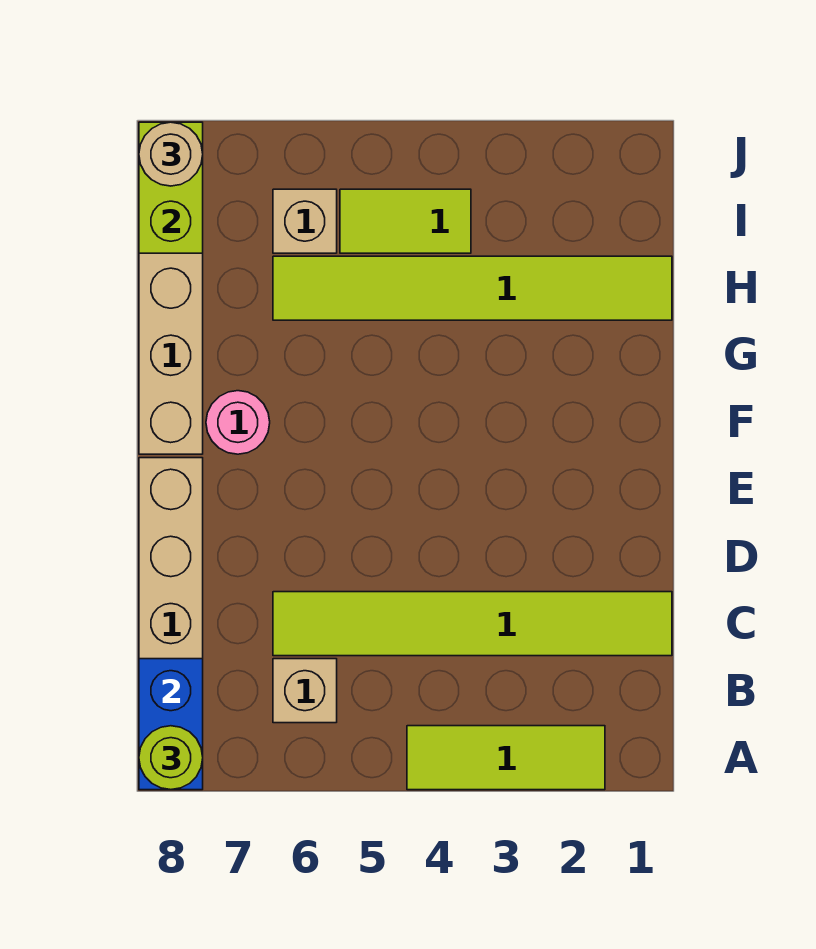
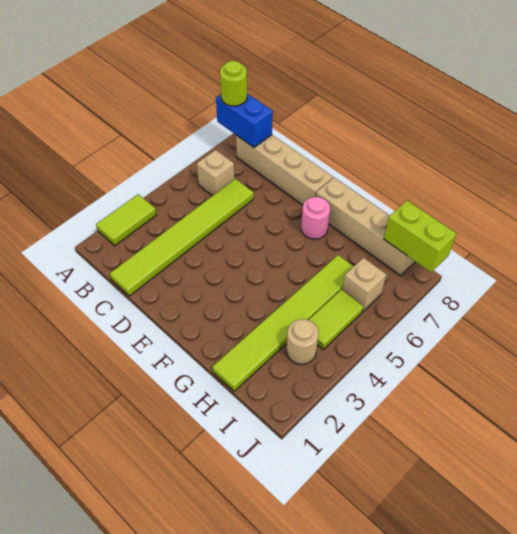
lime 1x3 tile [407,726,605,790] -> lime 1x2 tile [96,194,157,245]
tan 1x1 round brick [139,122,203,186] -> tan 1x1 round brick moved to [286,319,319,364]

